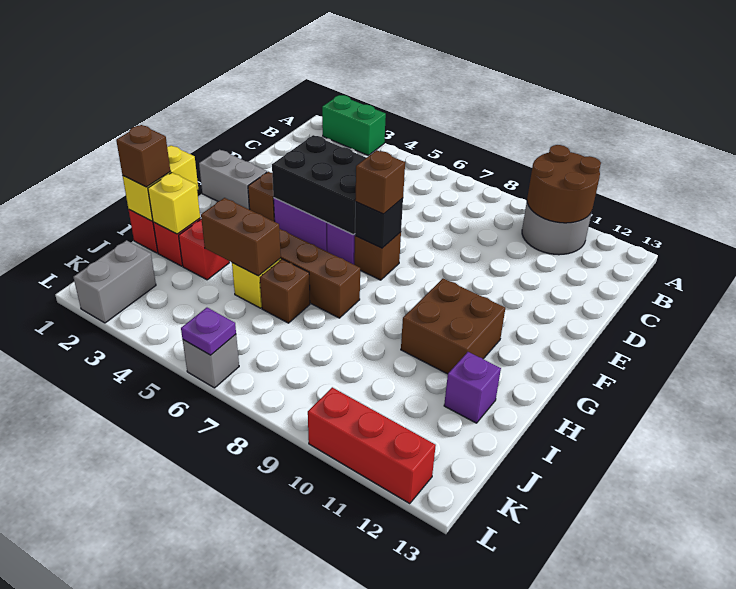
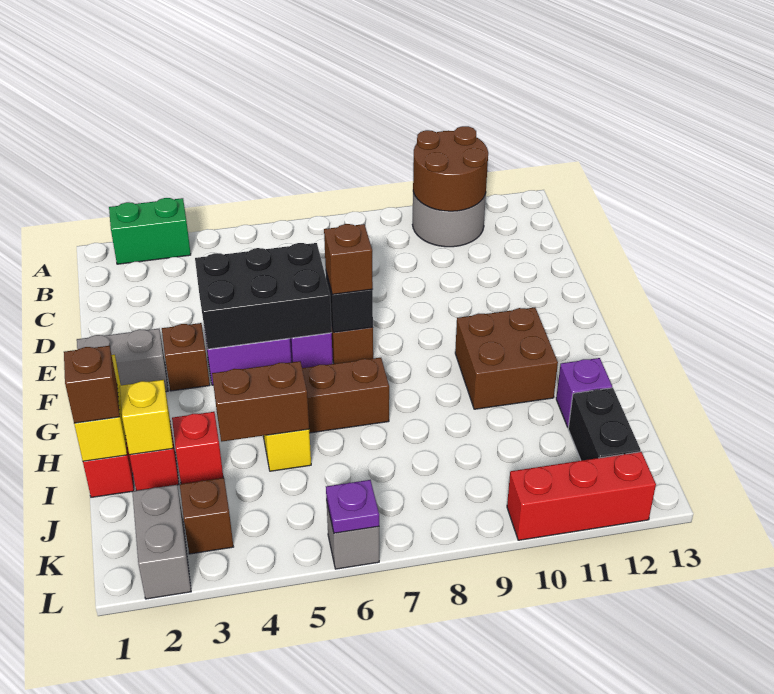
brown 1x1 brick [260,259,310,323] -> brown 1x1 brick moved to [180,478,233,554]
none -> black 1x2 brick [568,388,641,461]

